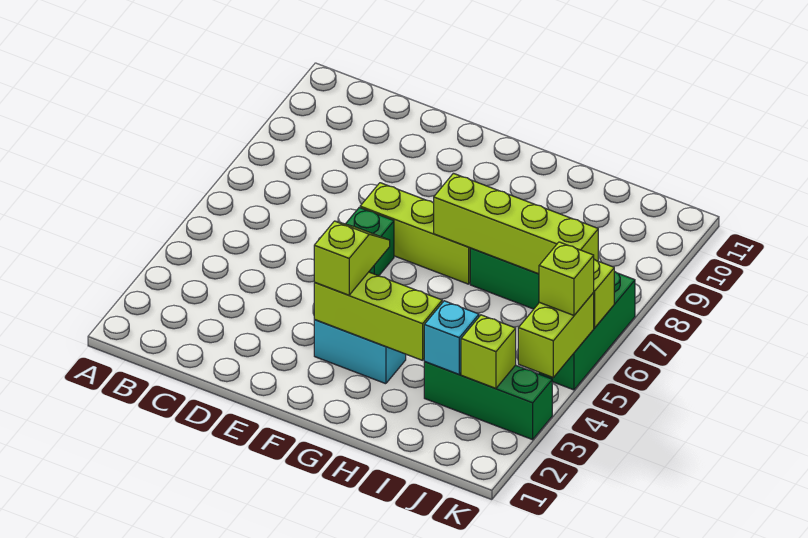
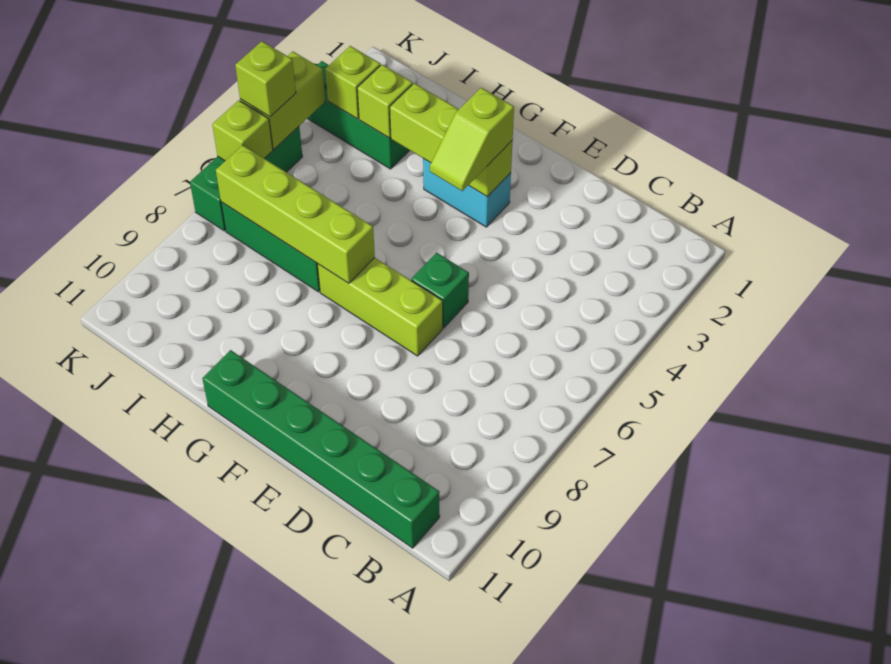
none -> green 1x6 brick [202,350,440,548]
cyan 1x1 brick [424,301,479,374] -> lime 1x1 brick [357,65,413,138]

